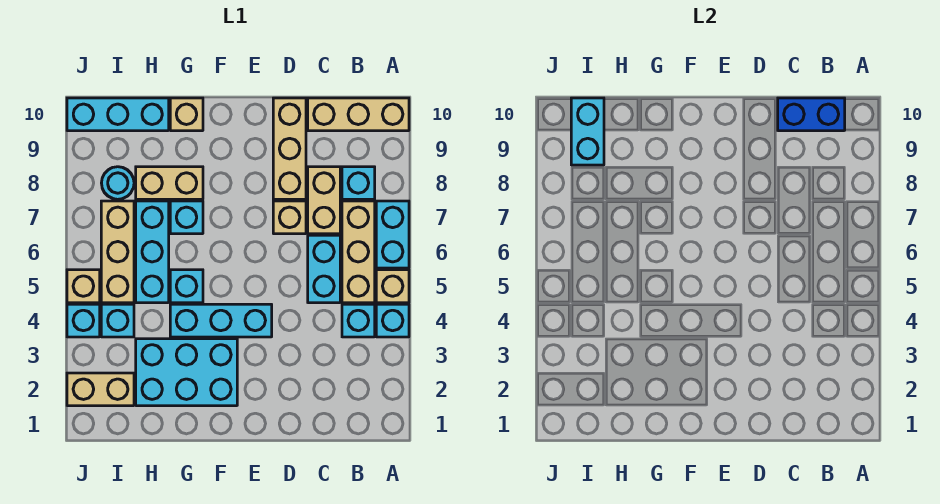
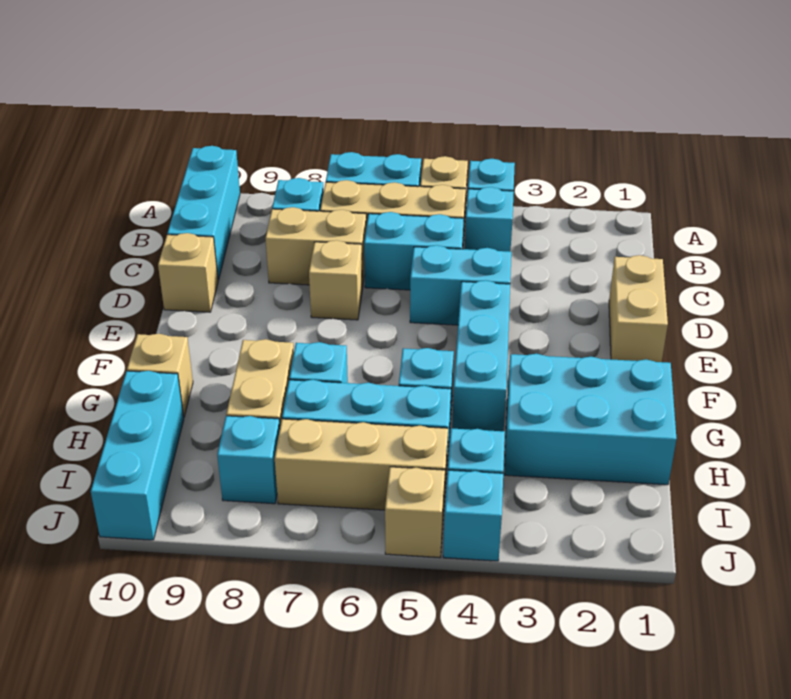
tan 1x3 brick [308,98,409,131] -> cyan 1x3 brick [167,146,240,280]
blue 1x2 brick [778,98,845,131] -> none
tan 1x3 brick [273,98,306,199] -> tan 1x1 brick [158,233,218,312]
cyan 2x3 brick [136,339,237,406] -> cyan 2x3 brick turned to [504,354,677,485]
tan 1x2 brick [67,373,134,406] -> tan 1x2 brick moved to [609,255,668,362]
cyan 1x1 round brick [102,167,134,199] -> cyan 1x1 brick [217,416,280,504]
cyan 1x2 brick [571,98,604,165] -> cyan 1x2 brick moved to [410,245,511,325]

